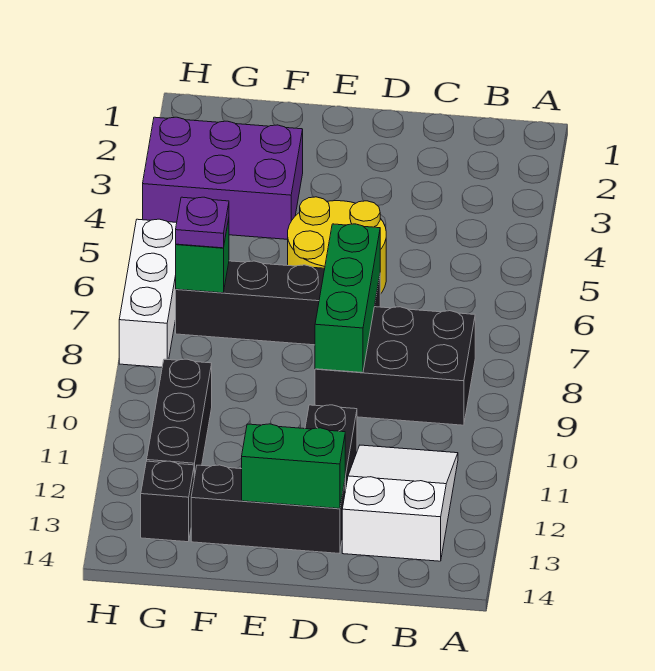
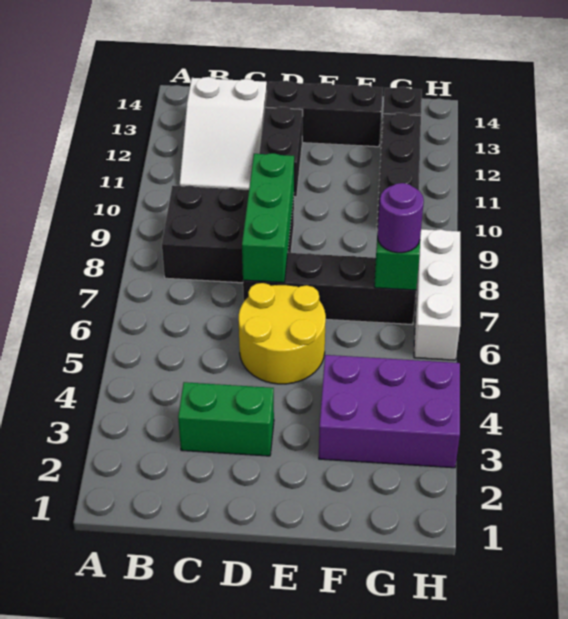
green 1x2 brick [242,424,345,509] -> green 1x2 brick moved to [178,382,274,456]
purple 1x1 plate [176,197,229,248] -> purple 1x1 round brick [377,183,424,253]

